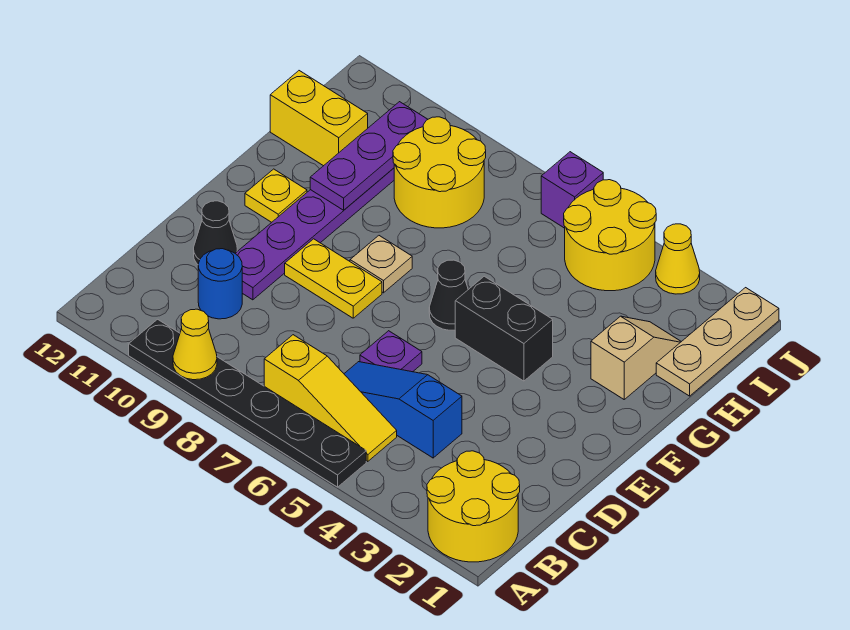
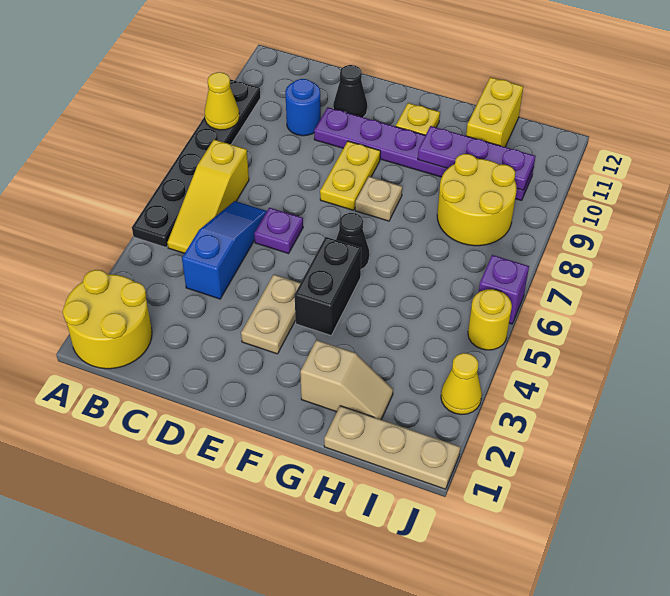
none -> tan 1x2 plate [241,275,300,354]
yellow 2x2 round brick [564,180,656,291] -> yellow 1x1 round brick [468,289,512,350]

